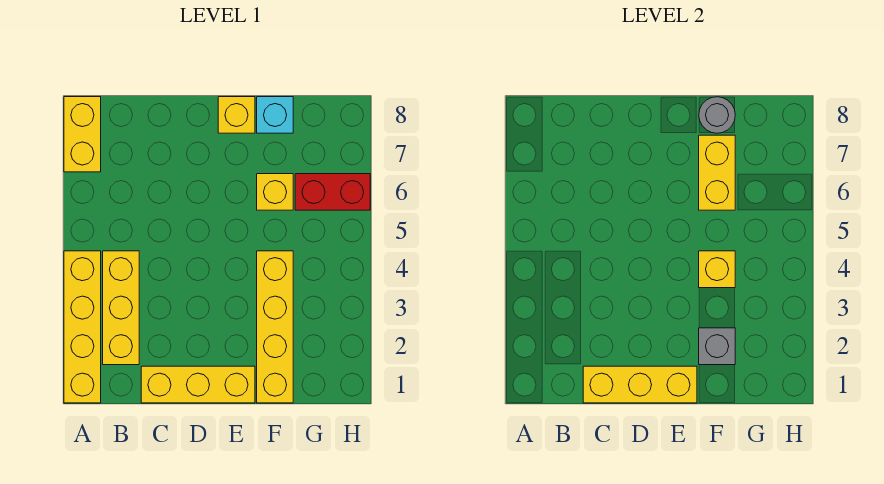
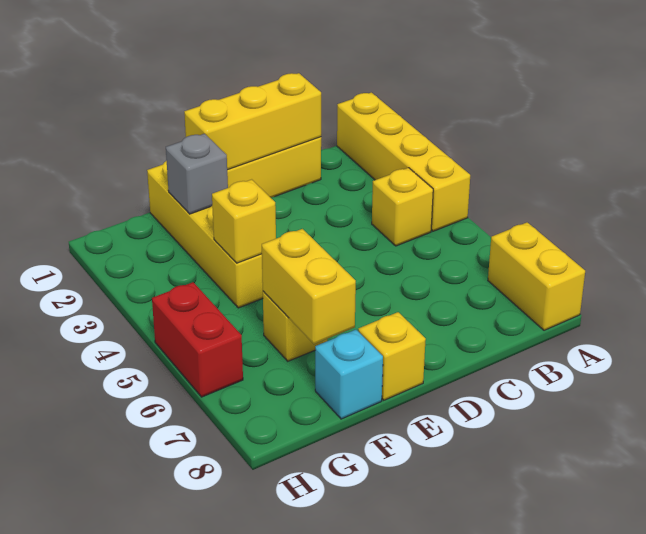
yellow 1x3 brick [103,251,139,365] -> yellow 1x1 brick [372,168,433,246]
grey 1x1 round brick [699,97,735,133] -> none
red 1x2 brick [295,174,370,210] -> red 1x2 brick turned to [152,282,243,397]

